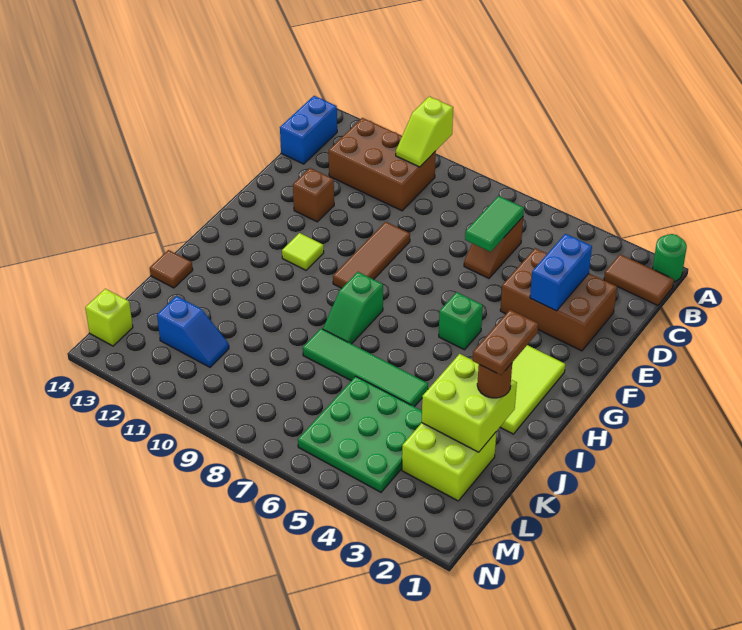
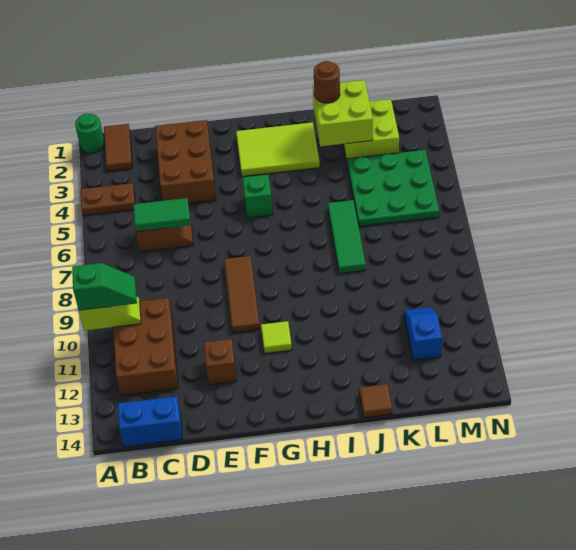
blue 1x2 brick [530,234,592,311] -> none
brown 1x3 tile [333,222,410,288] -> brown 1x3 tile turned to [224,256,260,333]
green 1x2 slope [323,272,383,344] -> green 1x2 slope moved to [72,263,137,310]
brown 1x2 plate [473,310,538,375] -> brown 1x2 plate moved to [81,183,135,215]
green 1x4 tile [303,329,428,407] -> green 1x3 tile [328,200,366,274]
lime 1x1 brick [85,289,133,346] -> none

